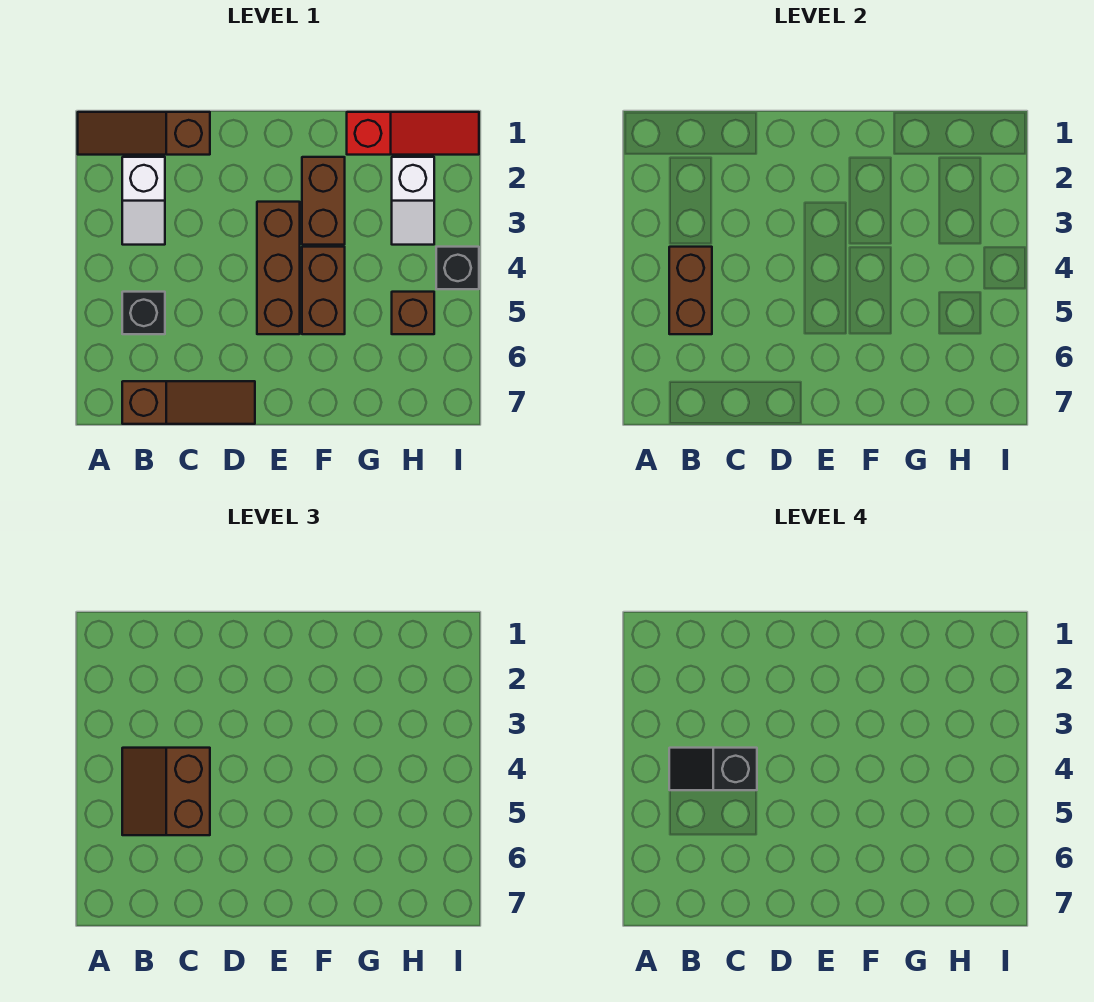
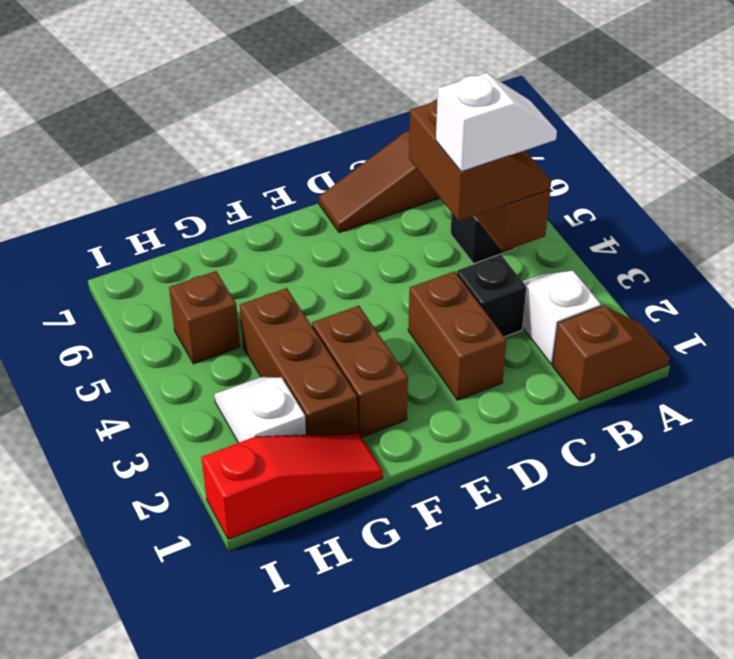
brown 1x3 slope [78,112,210,155] -> brown 1x2 slope [552,305,670,401]
black 1x2 slope [669,748,757,790] -> white 1x2 slope [436,73,557,172]
brown 1x3 brick [257,202,300,334] -> brown 1x3 brick moved to [240,288,357,435]
brown 1x2 brick [302,247,345,334] -> brown 1x2 brick moved to [408,271,506,400]
red 1x3 slope [347,112,479,155] -> red 1x3 slope turned to [202,433,383,539]
black 1x1 brick [436,247,479,289] -> black 1x1 brick moved to [457,255,526,337]

